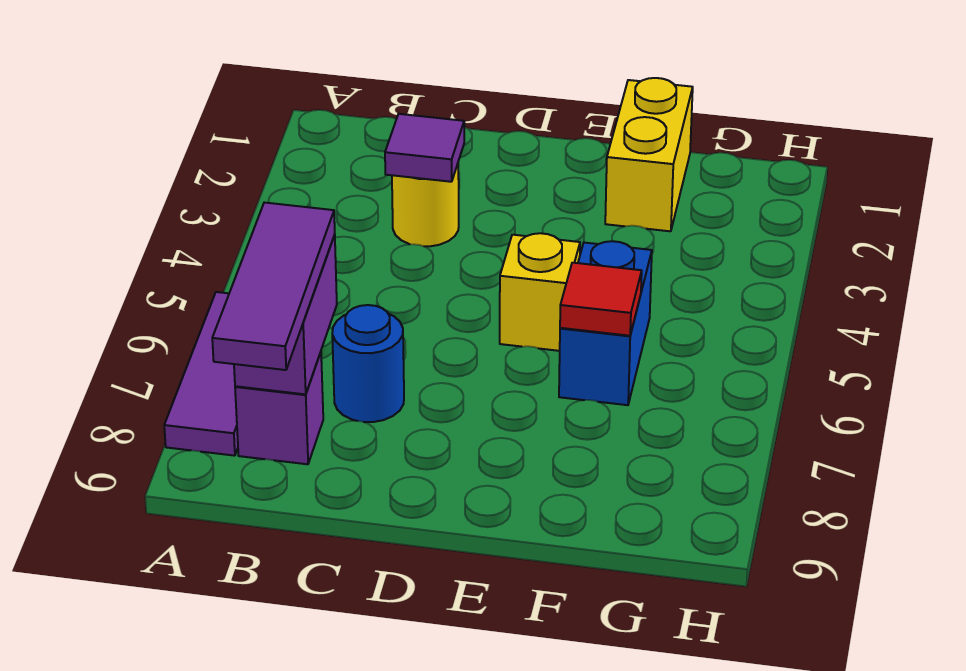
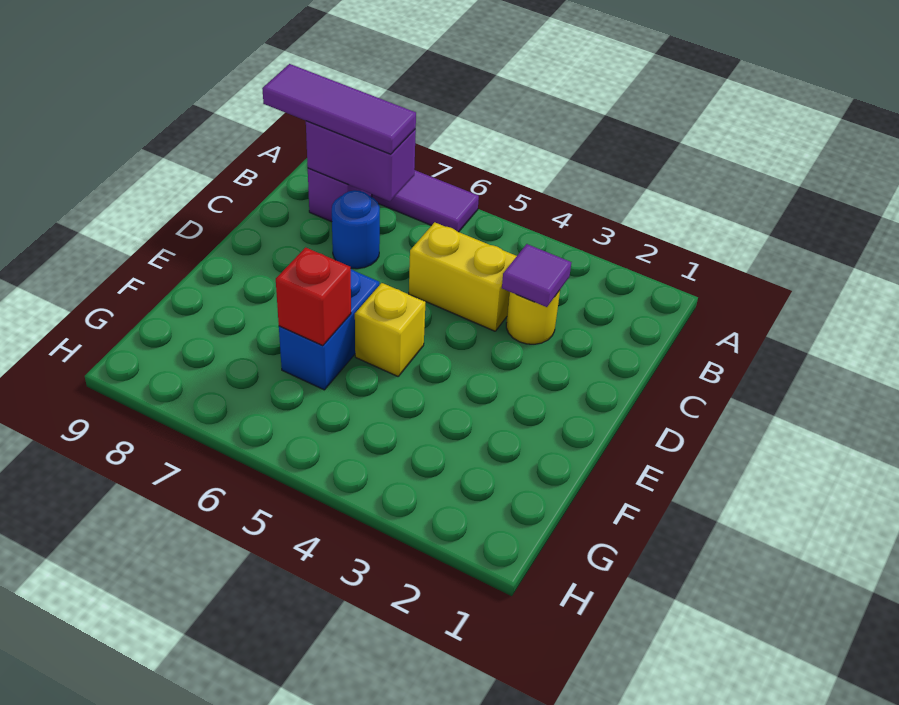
yellow 1x2 brick [605,78,693,231] -> yellow 1x2 brick moved to [409,222,517,331]
blue 1x2 brick [559,241,652,405] -> blue 1x2 brick turned to [279,269,379,390]
red 1x1 tile [560,263,642,336] -> red 1x1 brick [276,247,351,346]

